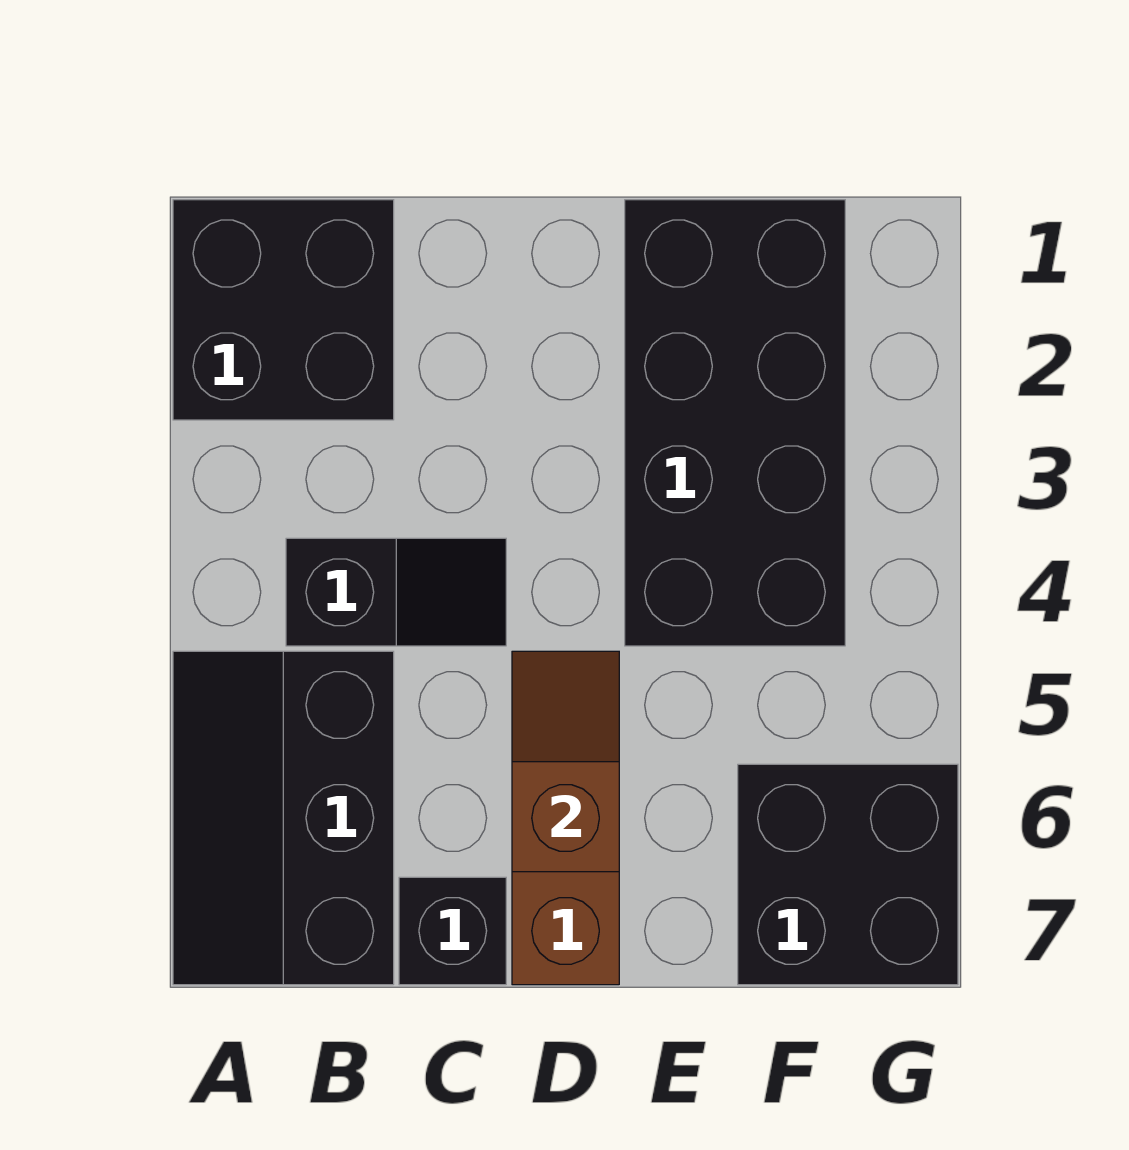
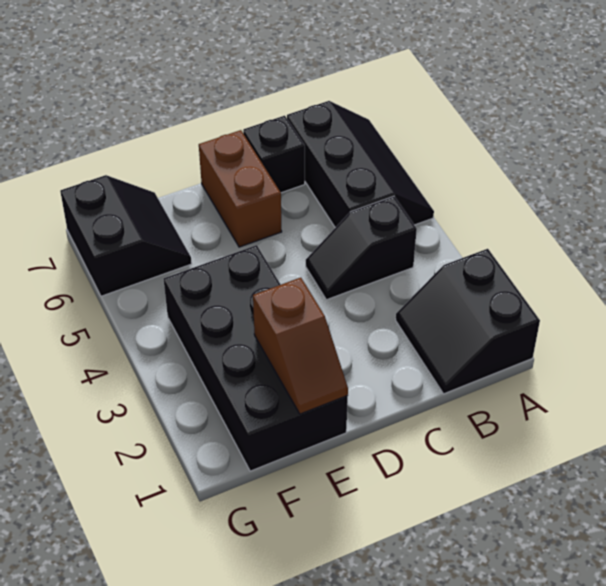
black 2x2 brick [173,200,394,420] -> black 2x2 slope [396,249,540,394]
brown 1x2 slope [512,651,619,872] -> brown 1x2 slope moved to [253,278,348,414]
black 2x2 brick [738,764,958,985] -> black 2x2 slope [60,175,192,296]

